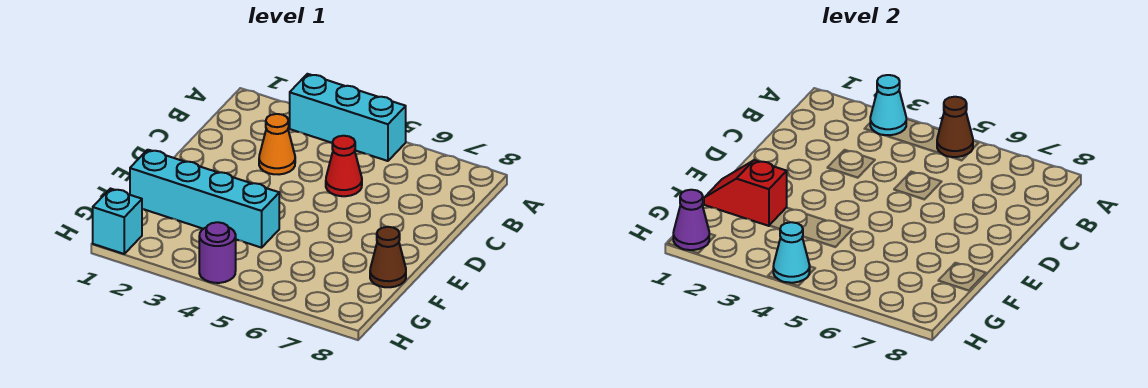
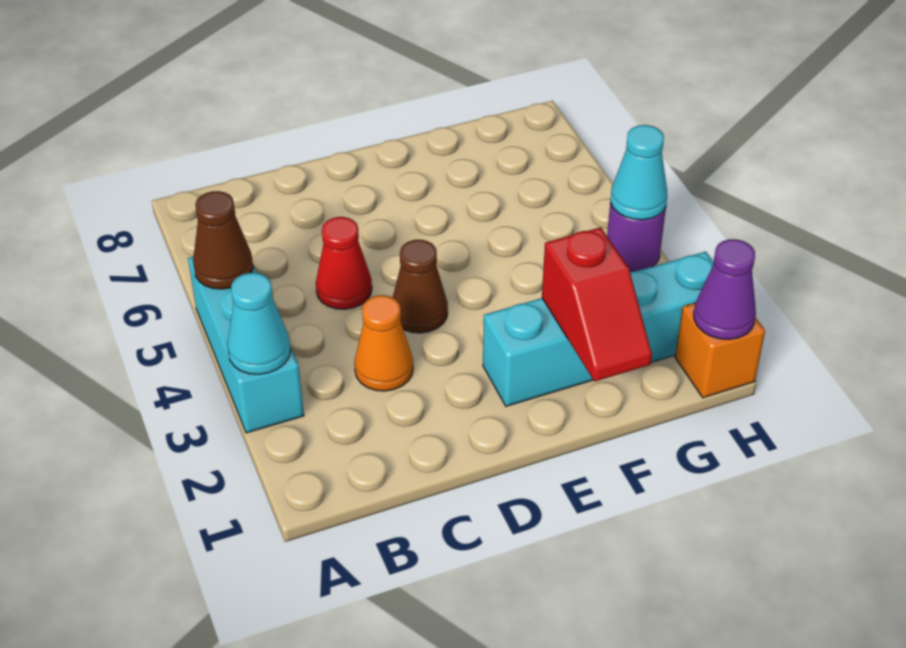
cyan 1x4 brick [130,150,279,248] -> cyan 1x4 brick turned to [483,252,714,406]
brown 1x1 cone [370,227,406,287] -> brown 1x1 cone moved to [393,240,448,333]
cyan 1x1 brick [93,189,142,254] -> orange 1x1 brick [675,303,765,398]

